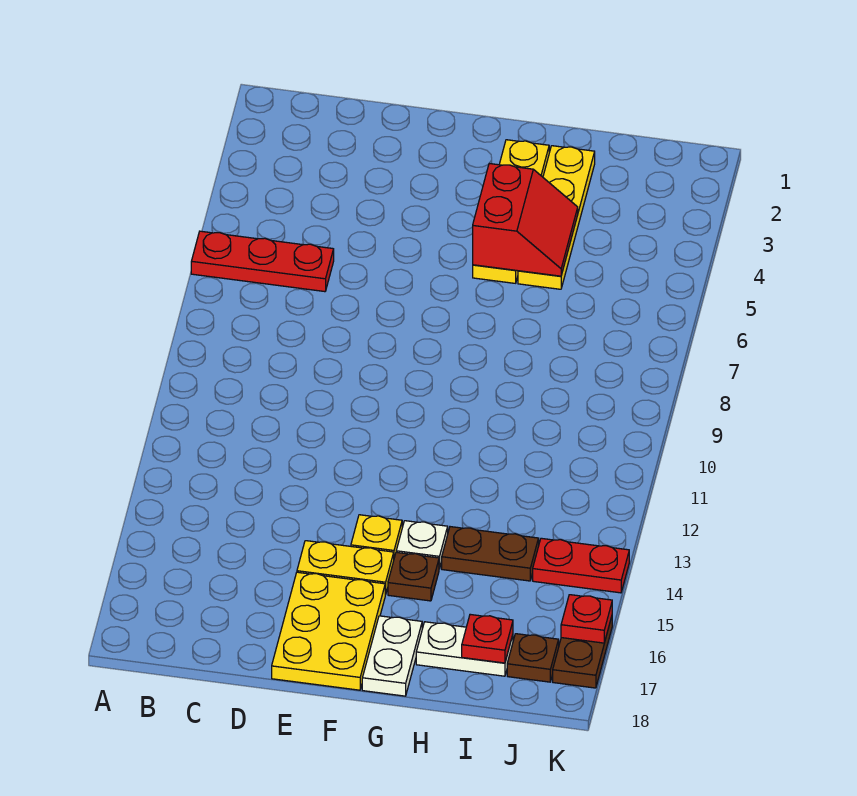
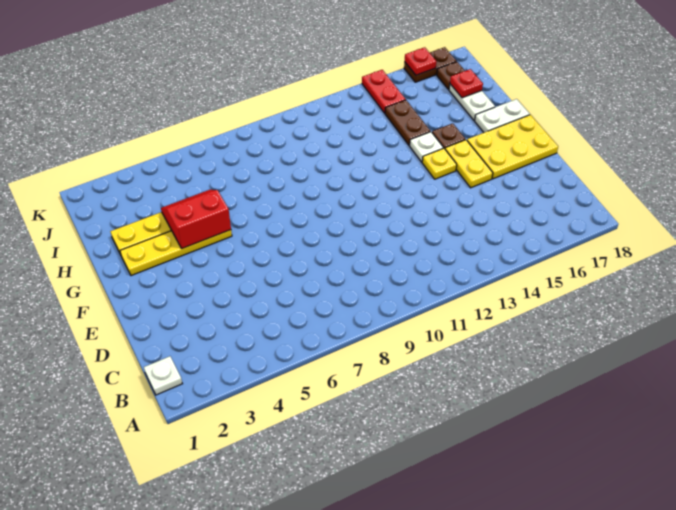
red 1x3 plate [191,231,334,292] -> none
none -> white 1x1 plate [144,356,182,395]

